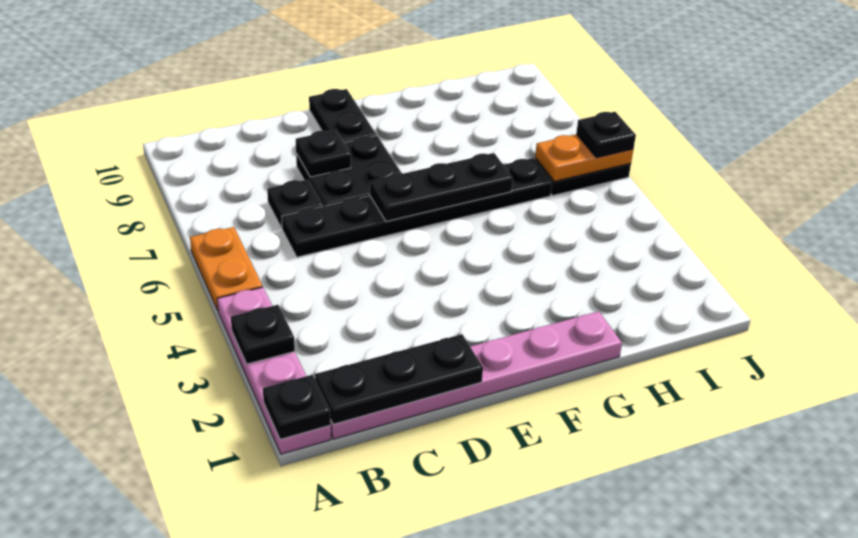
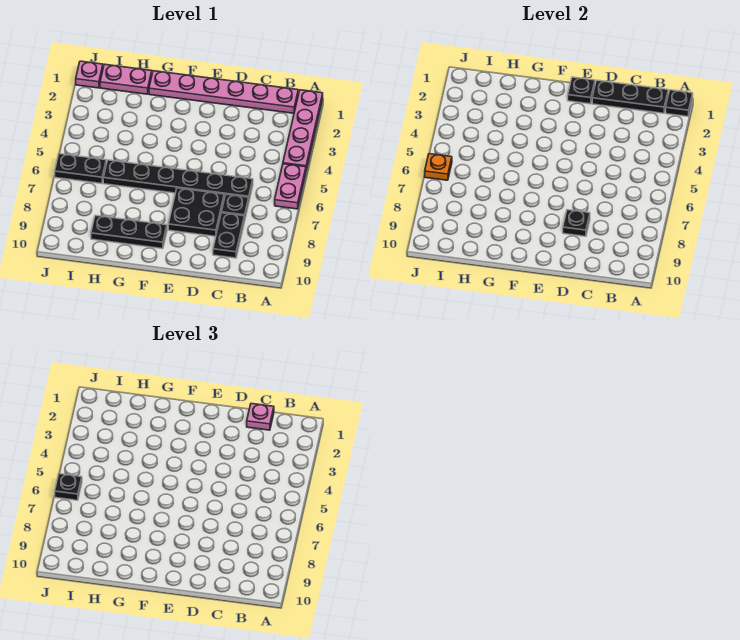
black 1x1 plate [231,305,295,364] -> black 1x1 plate moved to [568,77,595,104]
orange 1x2 plate [190,227,263,310] -> pink 1x2 plate [275,164,306,209]
none -> pink 1x1 plate [247,404,274,430]
black 1x3 plate [370,153,513,221] -> black 1x3 plate moved to [91,215,167,249]
black 1x2 plate [309,89,376,143] -> black 1x2 plate moved to [213,213,245,258]
none -> pink 1x2 plate [100,64,152,94]
orange 1x2 plate [535,134,633,181] -> orange 1x1 plate [425,154,452,180]
none -> pink 1x1 plate [76,61,103,88]

